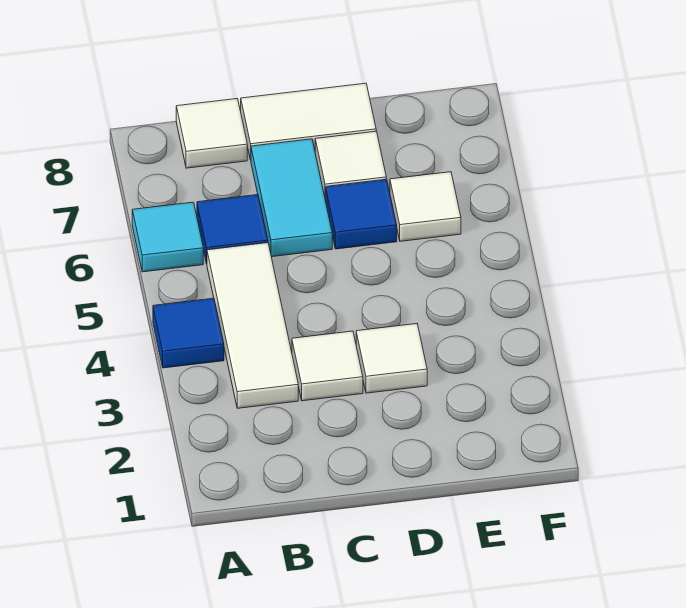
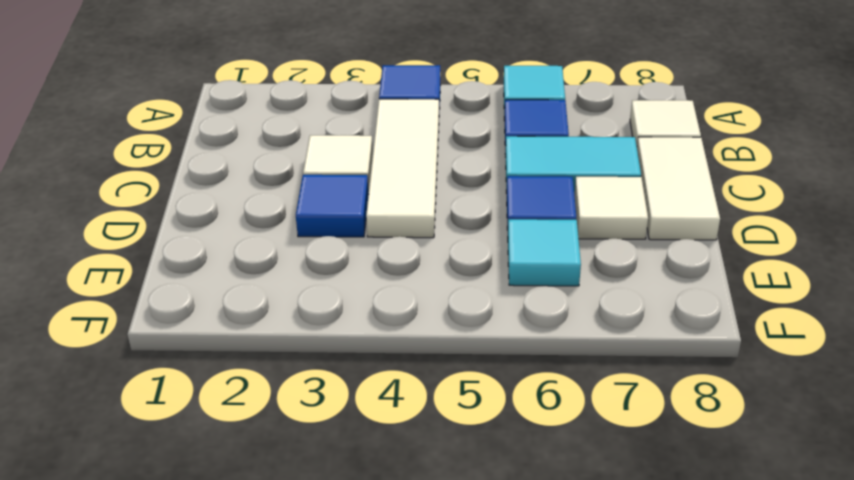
white 1x3 tile [207,243,298,408] -> white 1x3 tile turned to [366,99,439,238]
white 1x1 tile [356,324,427,393] -> blue 1x1 tile [296,175,369,237]
white 1x1 tile [390,172,461,241] -> cyan 1x1 tile [508,219,581,286]

